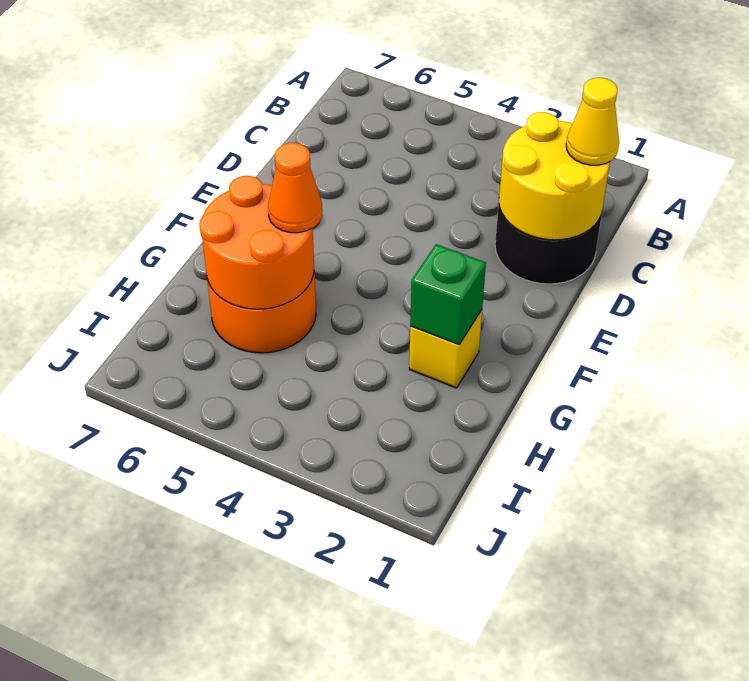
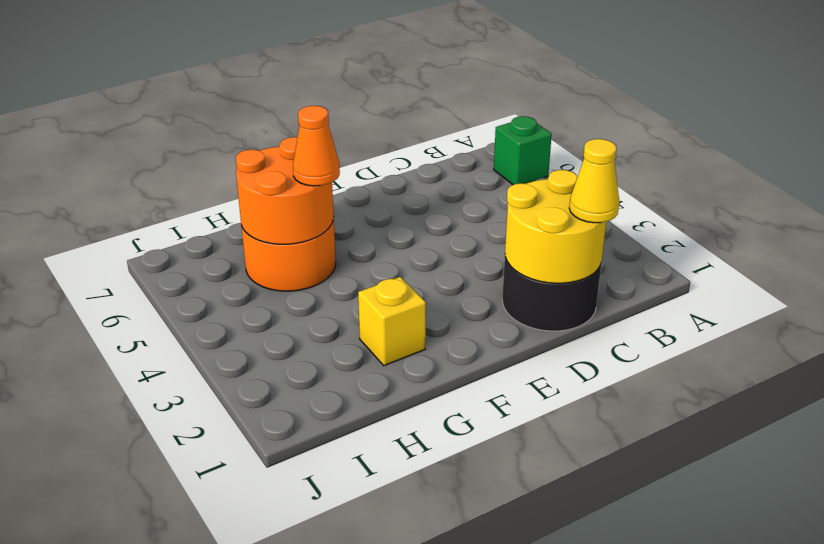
green 1x1 brick [410,244,486,344] -> green 1x1 brick moved to [494,116,552,185]

